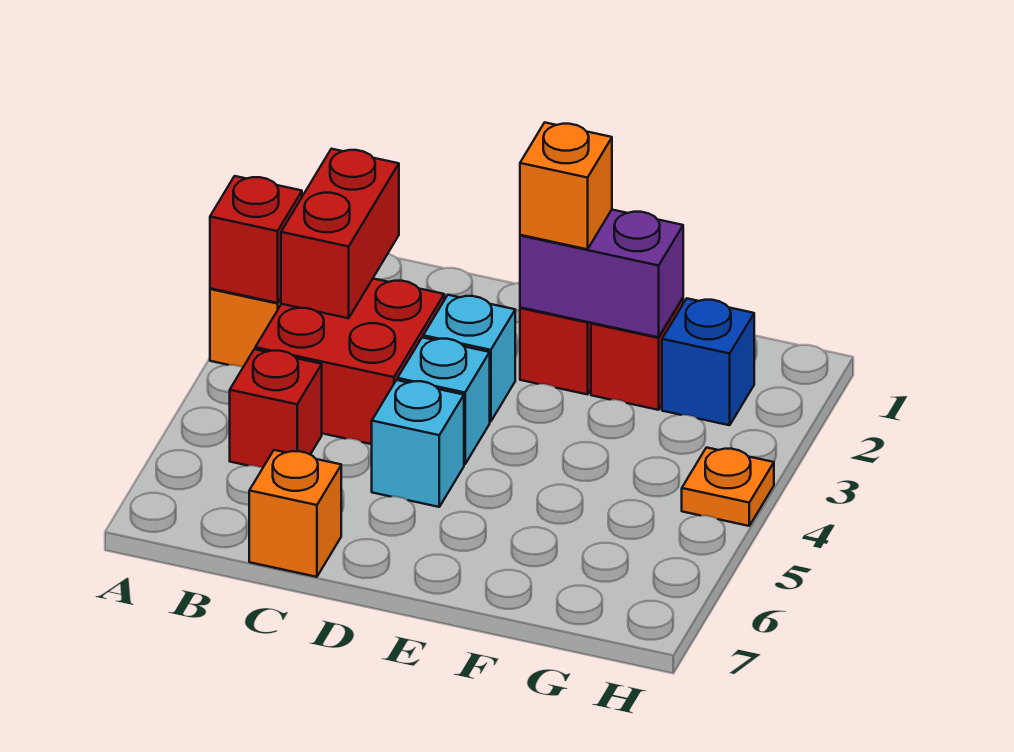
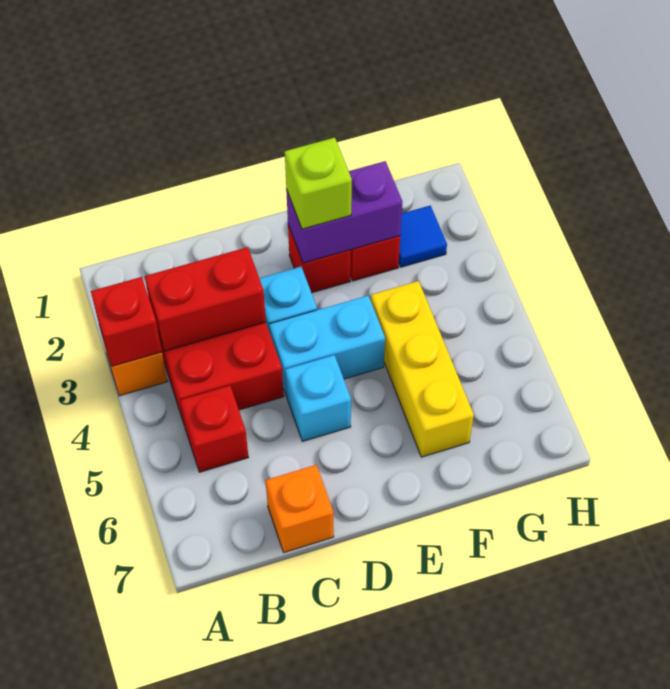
red 1x2 brick [281,149,399,318] -> red 1x2 brick turned to [145,247,266,351]
cyan 1x1 brick [398,337,490,464] -> cyan 1x2 brick [269,296,385,396]
orange 1x1 brick [520,123,612,249] -> lime 1x1 brick [285,138,352,229]
none -> yellow 1x3 brick [371,281,474,457]
blue 1x1 brick [662,299,754,425] -> blue 1x1 tile [399,206,447,267]
orange 1x1 plate [682,448,774,526] -> none

